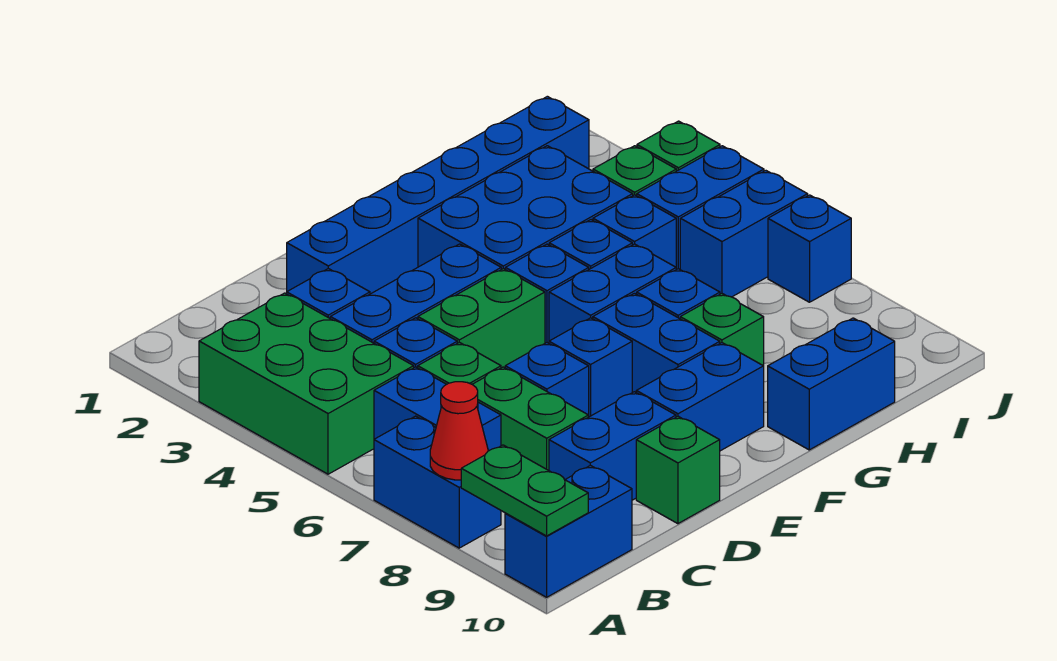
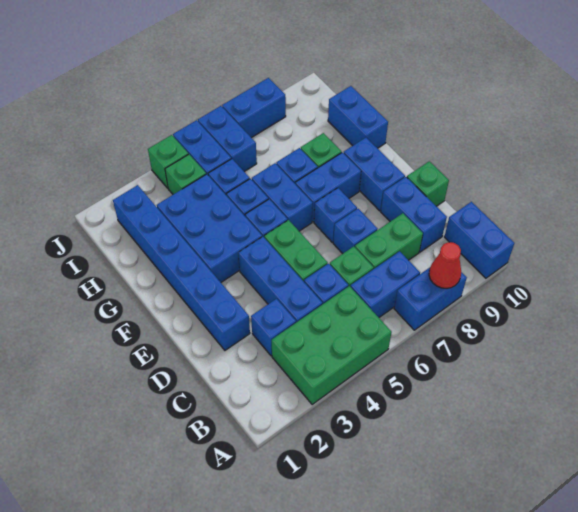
green 1x2 plate [461,445,588,536] -> none
blue 1x1 brick [768,195,851,302] -> blue 1x2 brick [222,78,286,138]

